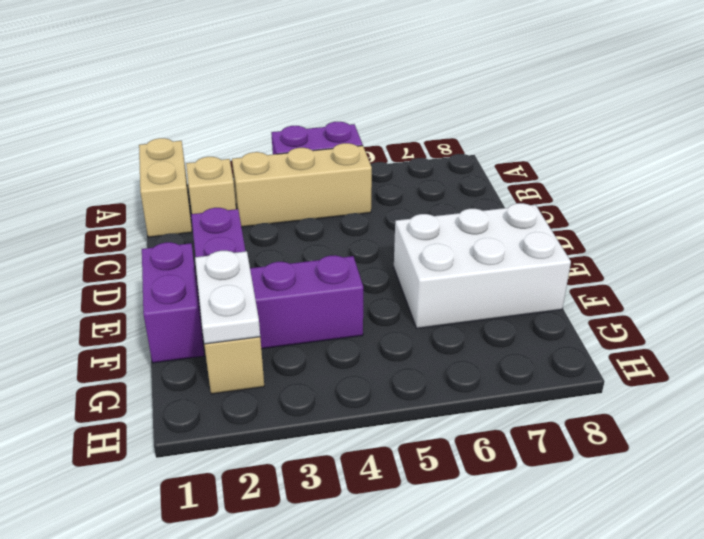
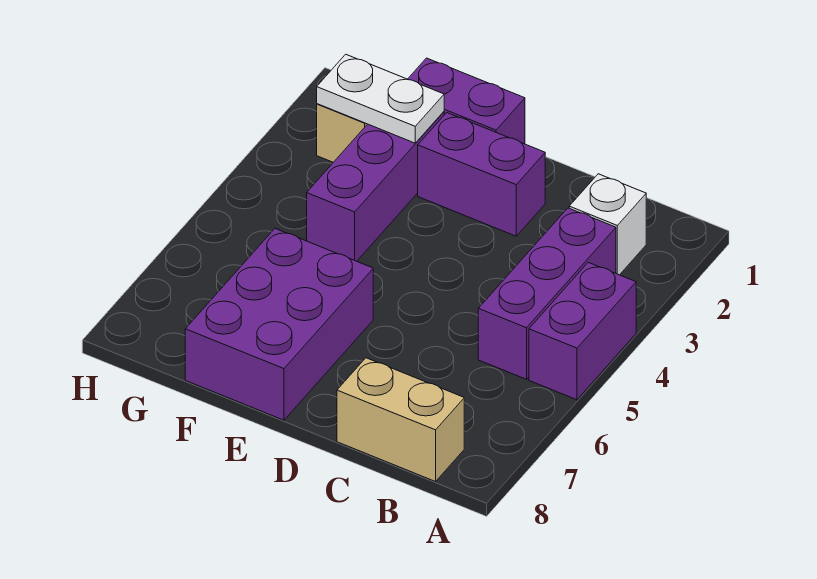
tan 1x2 brick [139,138,192,237] -> tan 1x2 brick moved to [337,358,464,482]
tan 1x1 brick [186,157,236,214] -> white 1x1 brick [569,174,646,275]
tan 1x3 brick [232,143,372,227] -> purple 1x3 brick [478,208,616,379]
white 2x3 brick [394,203,571,328] -> purple 2x3 brick [185,229,373,420]

